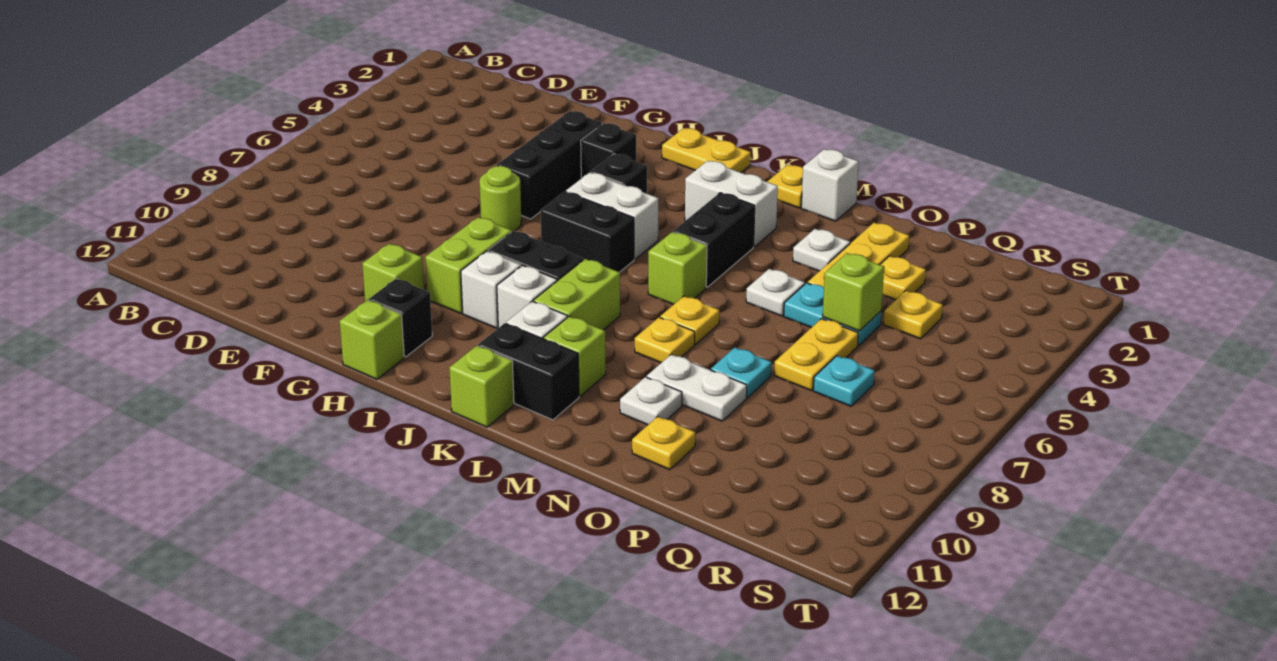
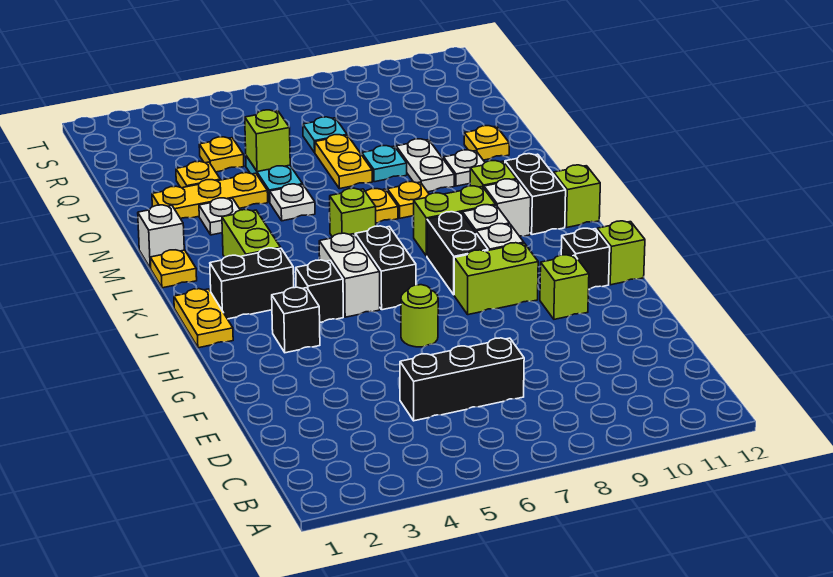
black 1x3 brick [497,111,602,219] -> black 1x3 brick moved to [400,338,524,421]
white 1x2 brick [685,161,778,247] -> lime 1x2 brick [222,210,281,257]
black 1x2 brick [673,193,755,287] -> black 1x2 brick moved to [210,248,294,319]
yellow 1x2 plate [774,319,858,390] -> yellow 1x2 plate turned to [315,135,372,189]

